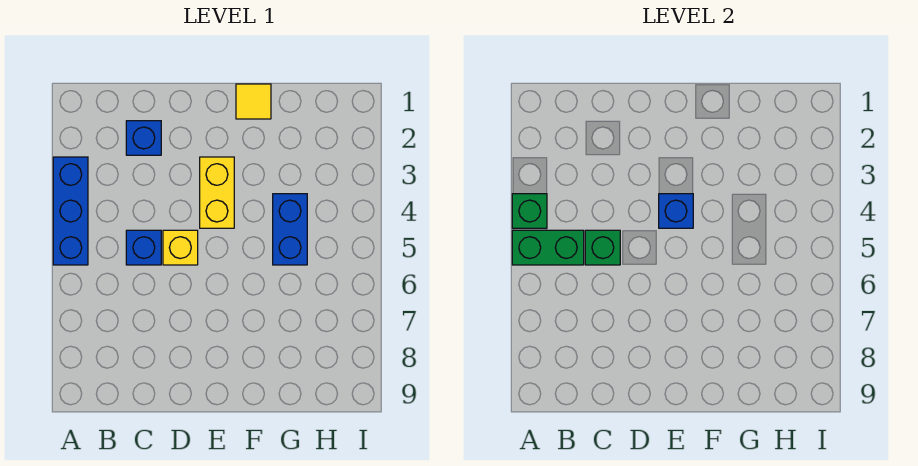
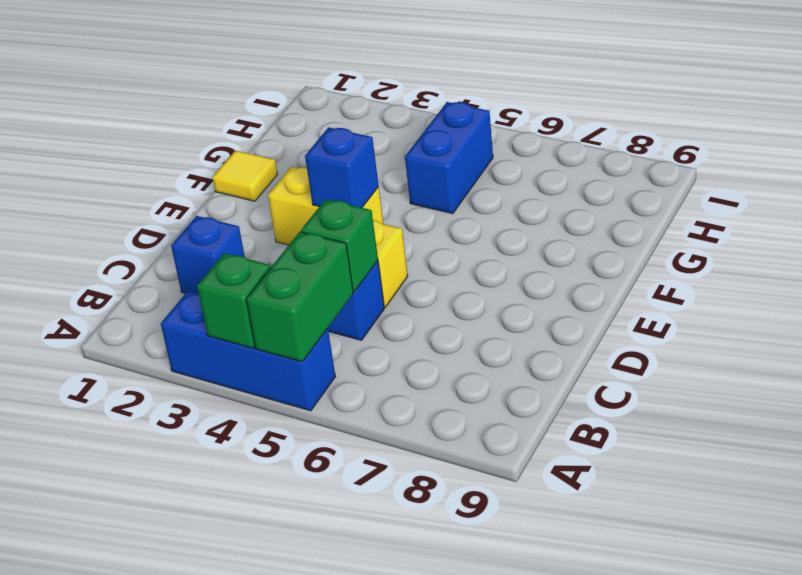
blue 1x2 brick [273,194,307,265] -> blue 1x2 brick turned to [405,102,493,214]

